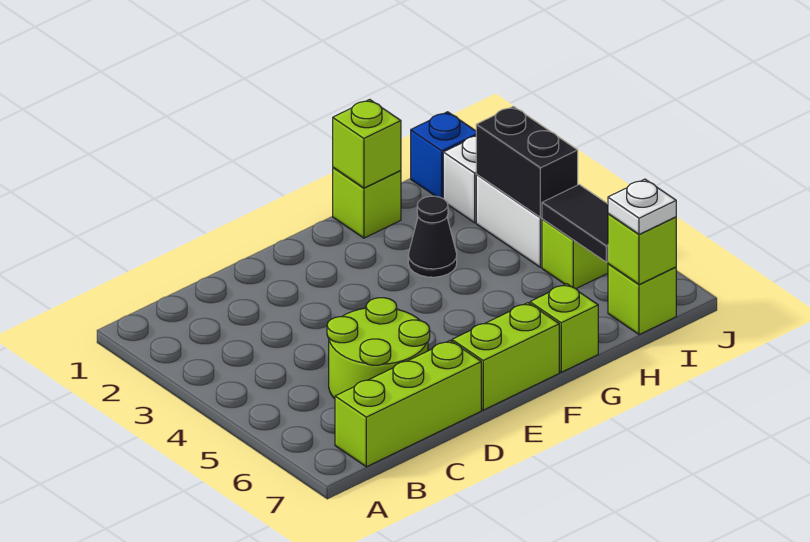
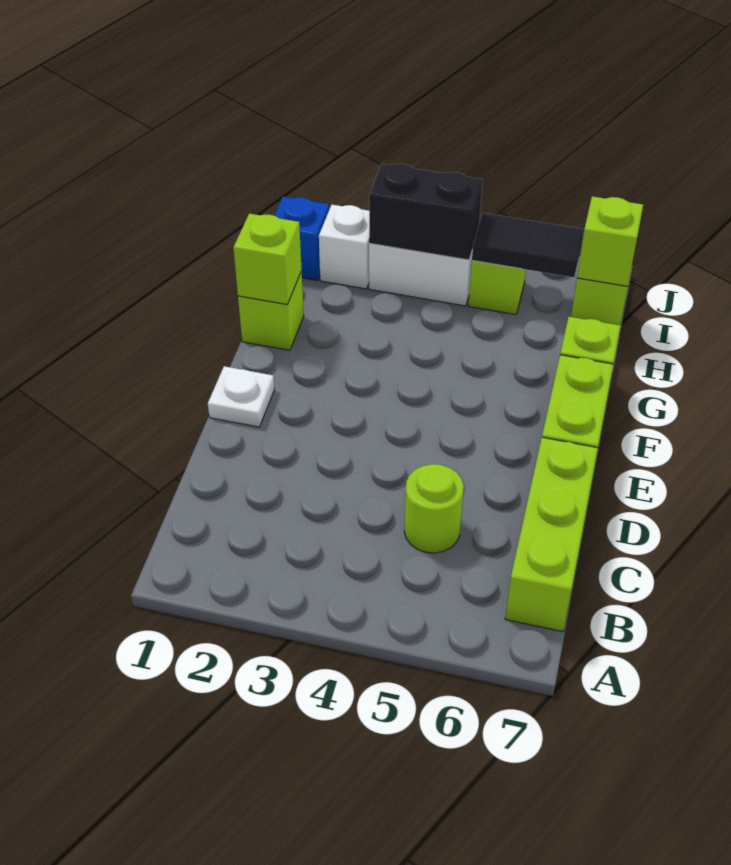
lime 2x2 round brick [327,298,430,399] -> lime 1x1 round brick [404,464,464,553]
black 1x1 cone [408,196,457,277] -> none
white 1x1 plate [608,179,676,234] -> white 1x1 plate moved to [208,366,274,427]

